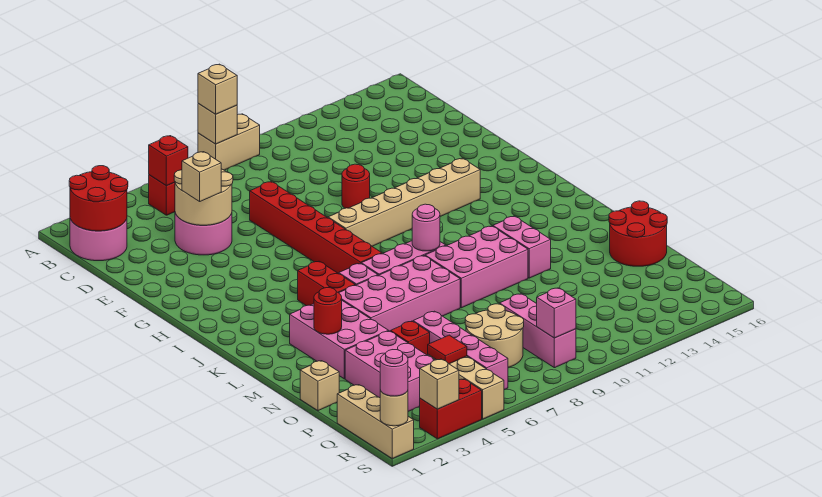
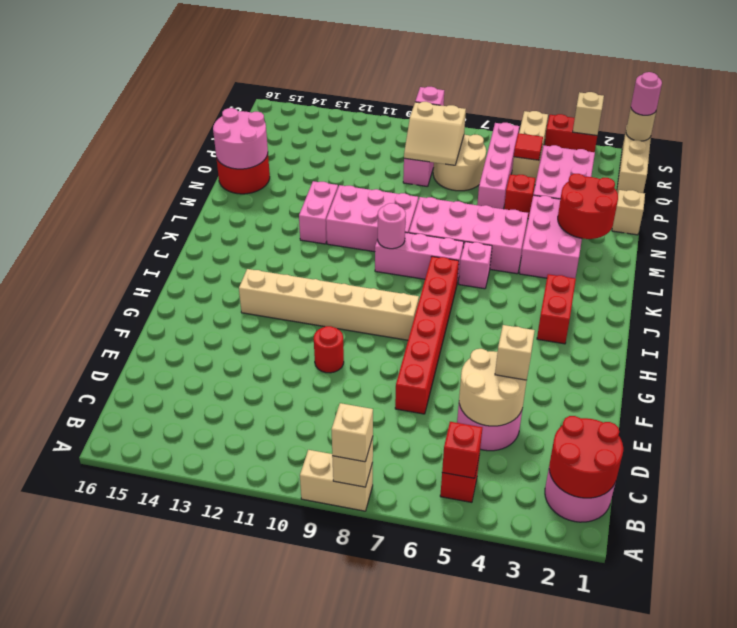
red 1x2 brick [298,261,355,306] -> red 1x2 brick moved to [537,274,576,344]
red 1x1 round brick [314,288,342,334] -> red 2x2 round brick [558,174,618,239]
none -> pink 2x2 round brick [213,108,268,169]
none -> tan 2x2 slope [404,102,466,165]

